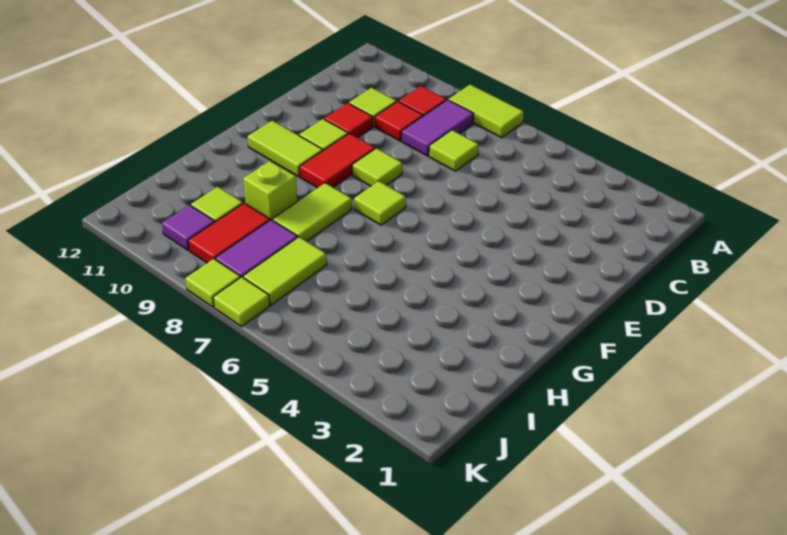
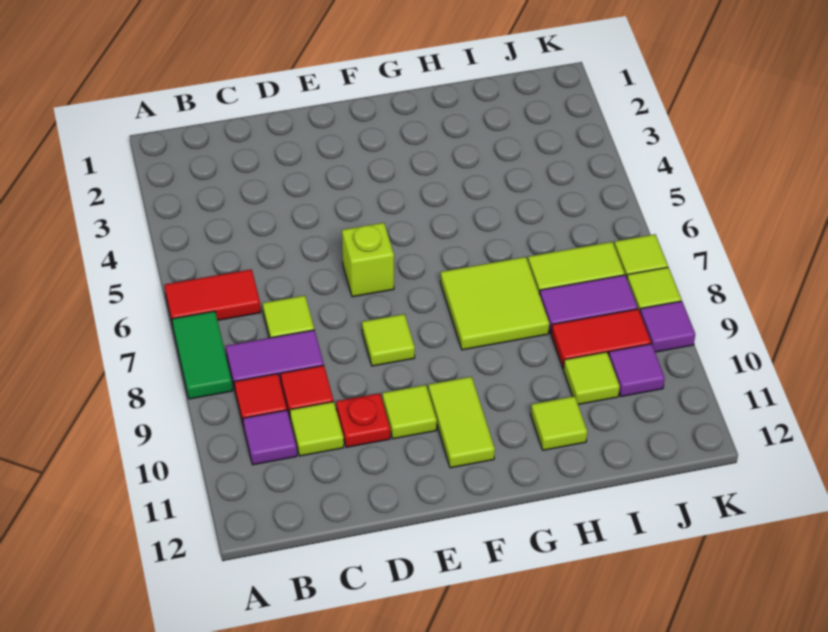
lime 1x2 tile [449,85,524,138] -> green 1x2 tile [172,311,233,399]
none -> purple 1x1 tile [243,410,297,465]
red 1x1 tile [324,103,373,138] -> red 1x1 plate [336,393,390,447]
red 1x2 tile [300,133,375,188] -> red 1x2 tile moved to [165,269,261,326]
lime 1x1 tile [354,181,406,225] -> lime 1x1 tile moved to [531,396,587,450]
lime 1x2 tile [273,183,352,241] -> lime 2x2 tile [440,257,549,350]
lime 1x1 brick [243,161,298,220] -> lime 1x1 brick moved to [342,223,394,297]
none -> purple 1x1 tile [640,301,695,352]

